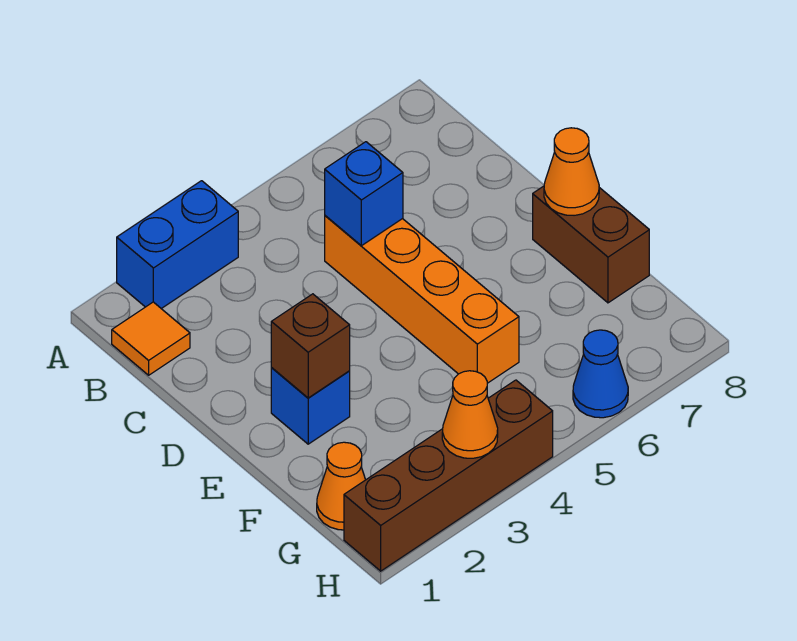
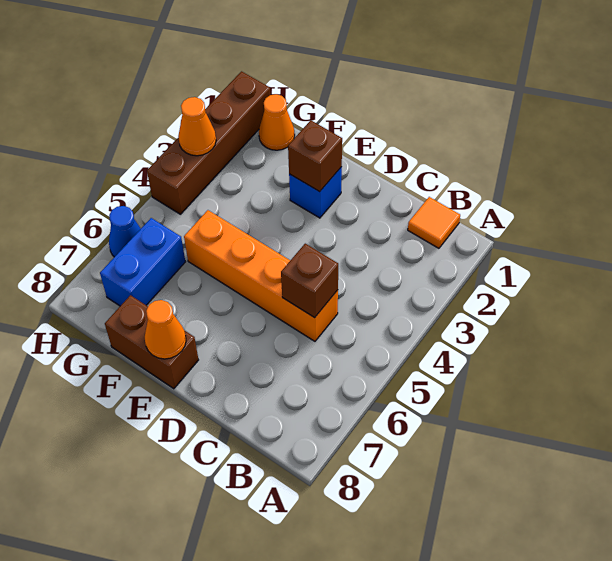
blue 1x2 brick [117,181,238,309] -> blue 1x2 brick moved to [100,218,185,306]
blue 1x1 brick [325,142,403,246] -> brown 1x1 brick [281,244,338,318]

